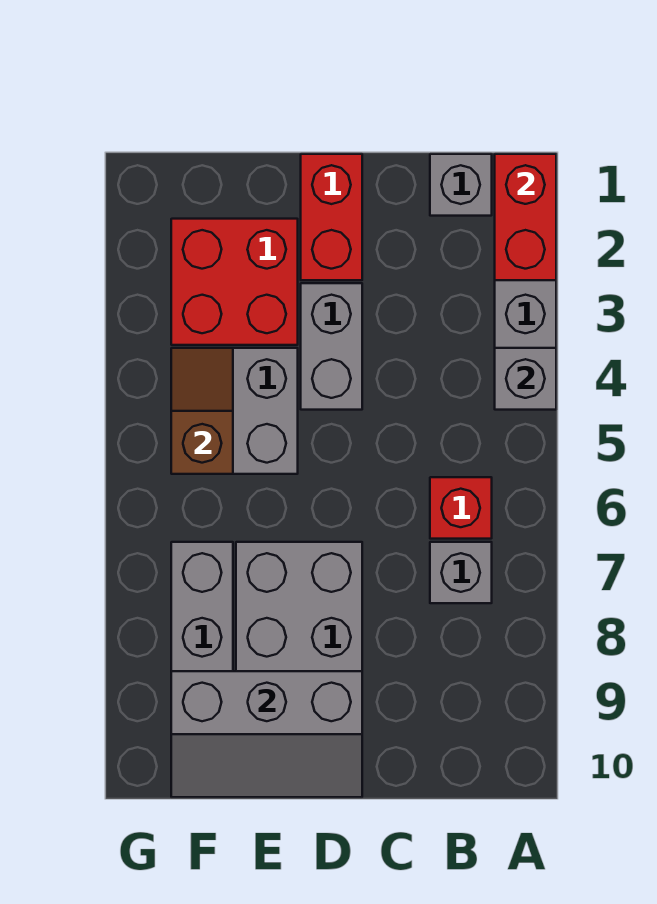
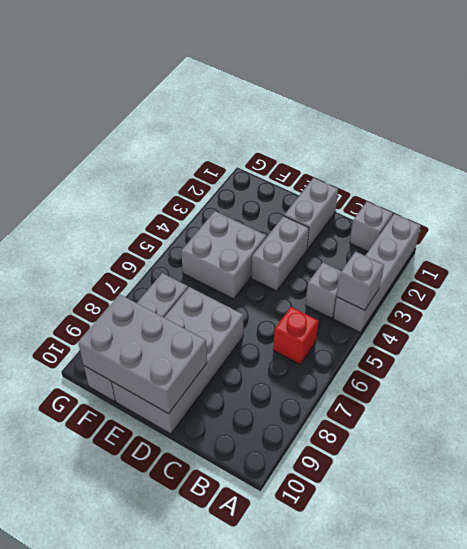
red 1x2 brick [495,154,556,280] -> none
grey 1x1 brick [430,542,492,603] -> grey 1x1 brick moved to [306,262,341,318]
red 1x2 brick [301,154,362,280] -> grey 1x2 brick [284,178,338,250]
grey 2x3 slope [171,671,362,797] -> grey 2x3 brick [78,295,207,414]
red 2x2 brick [171,219,298,345] -> none
brown 1x2 slope [171,348,233,474] -> none

